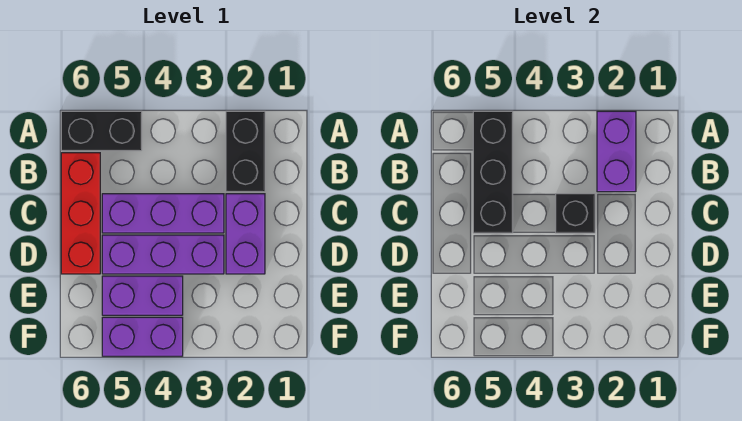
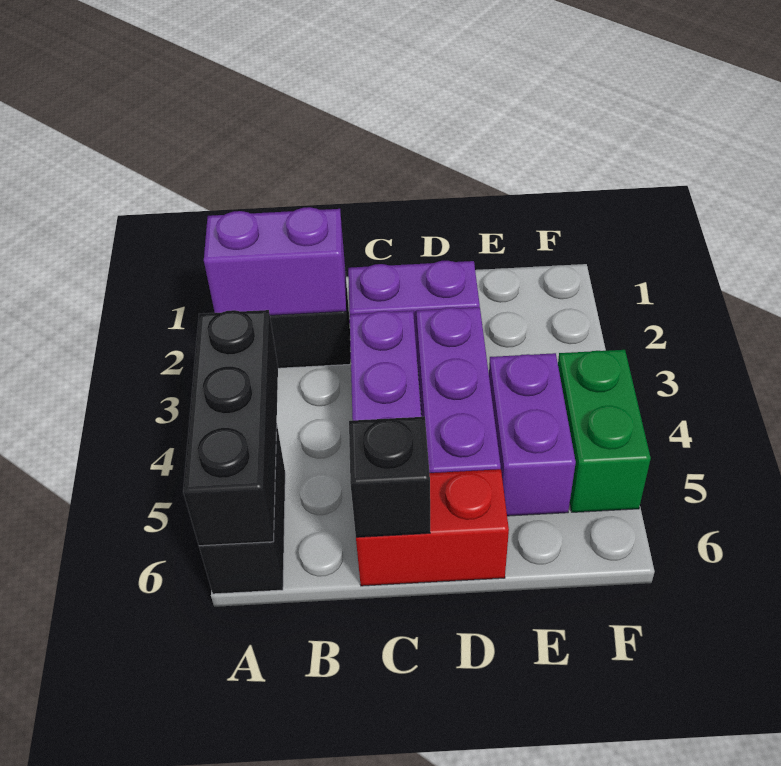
black 1x3 brick [473,111,513,233] -> black 1x3 brick turned to [183,310,278,546]
red 1x3 brick [61,153,100,274] -> red 1x2 brick [356,469,509,586]
black 1x1 brick [556,194,595,233] -> black 1x1 brick moved to [349,416,430,537]
purple 1x2 brick [102,317,183,356] -> green 1x2 brick [558,350,651,512]

